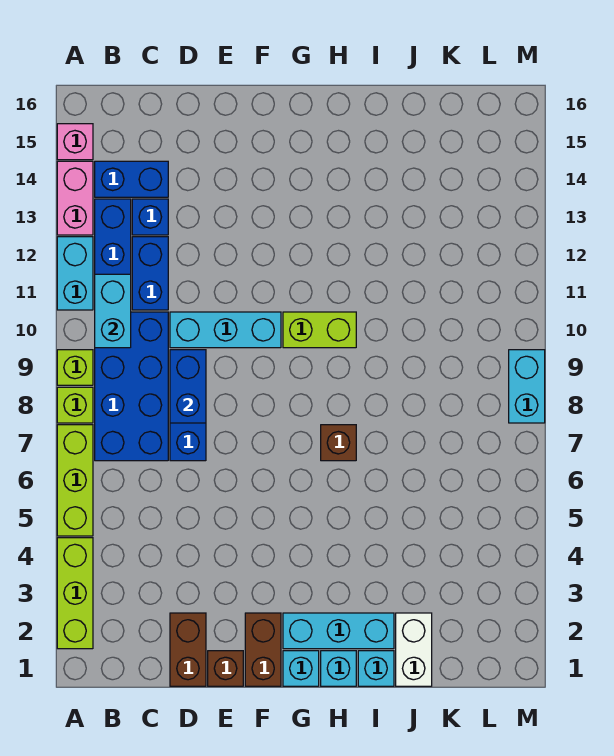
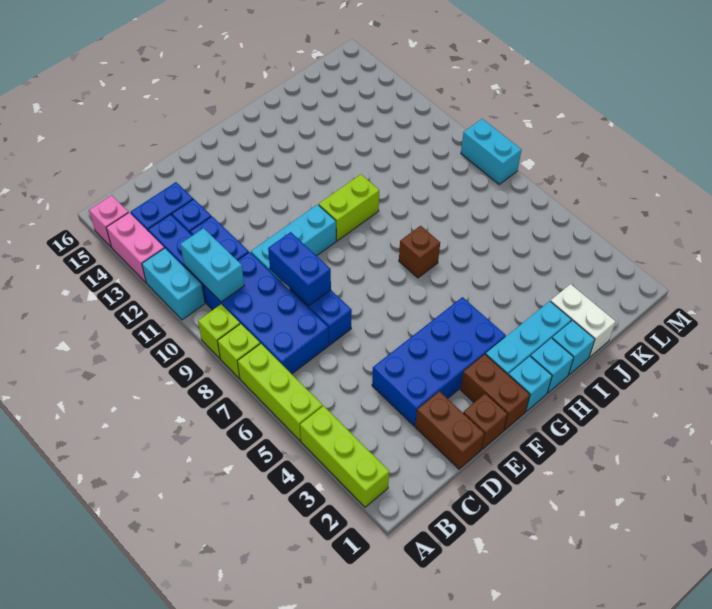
none -> blue 2x4 brick [372,297,506,426]

